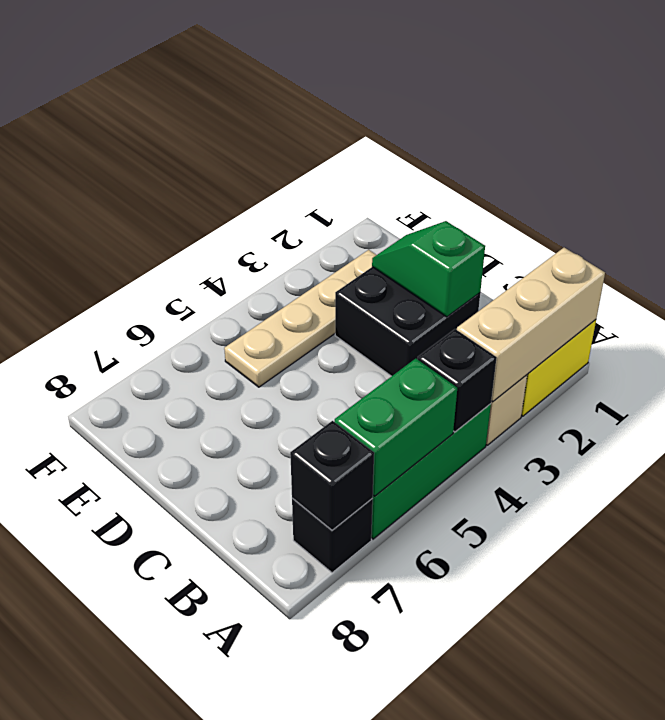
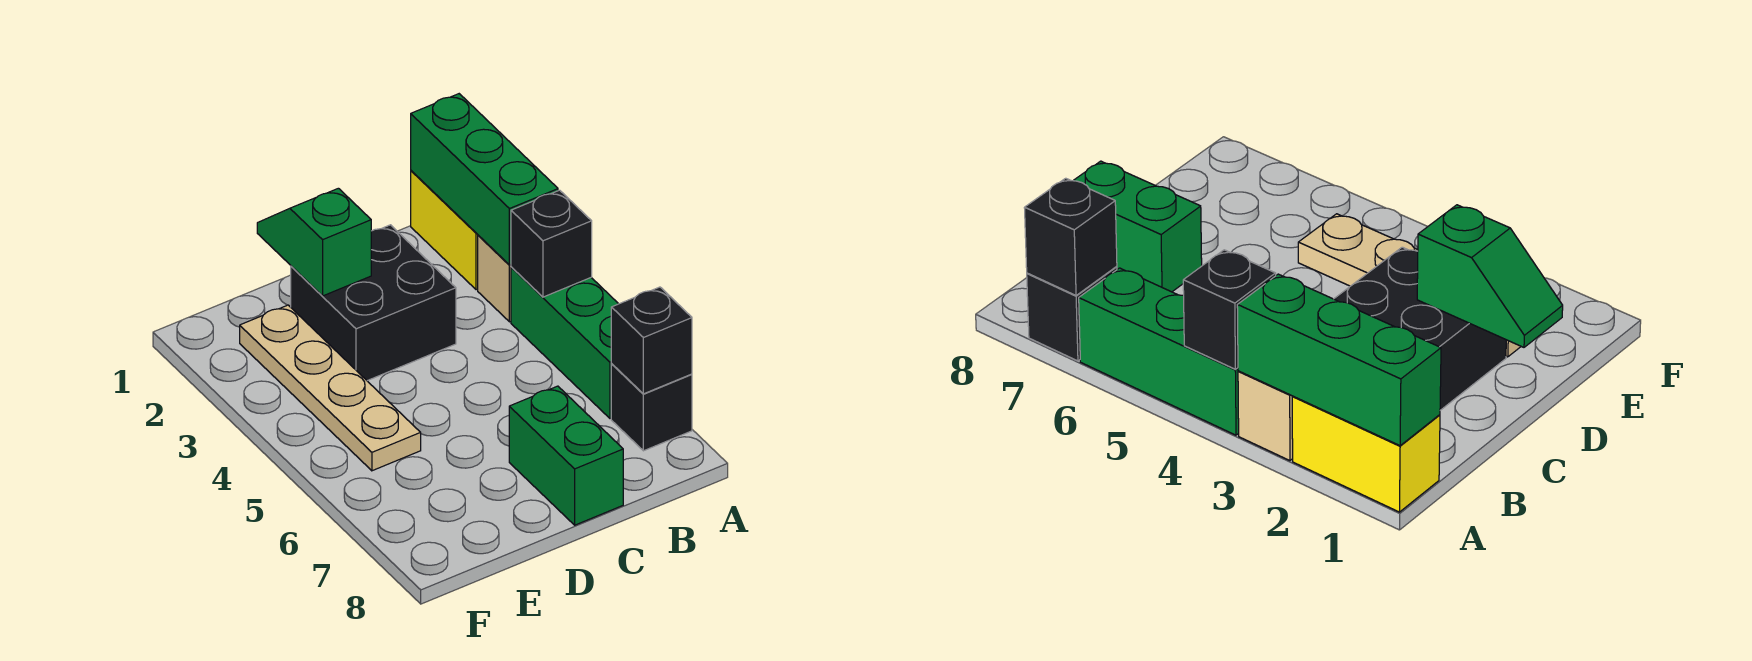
tan 1x3 brick [457,248,605,402] -> green 1x3 brick [411,94,558,265]
green 1x2 brick [335,358,457,496] -> green 1x2 brick moved to [509,386,623,525]
green 1x2 slope [372,221,485,317] -> green 1x2 slope turned to [257,188,371,296]

